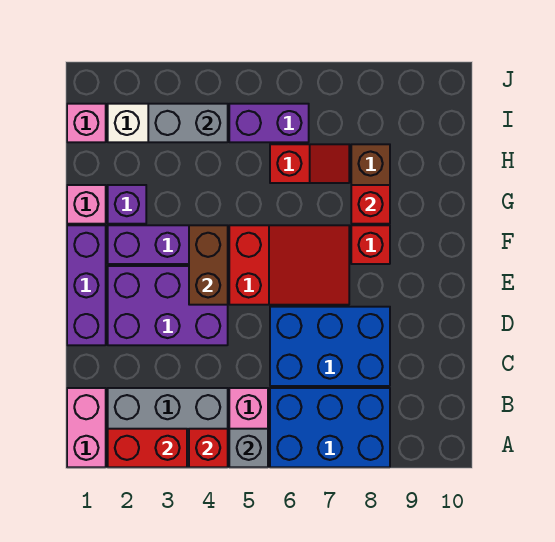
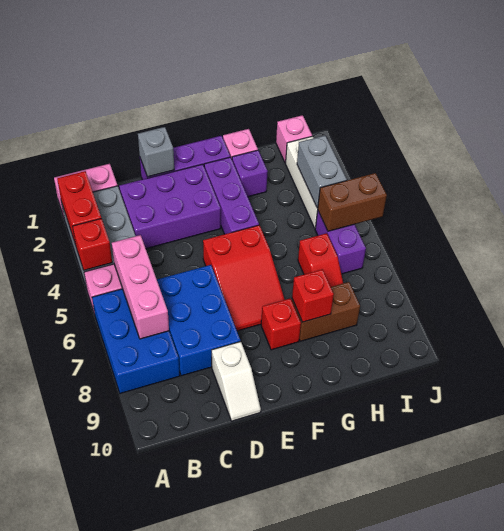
grey 1x1 brick [229,429,268,467] -> grey 1x1 brick moved to [138,127,174,177]
none -> pink 1x3 brick [112,235,169,339]
purple 2x3 brick [108,266,228,345] -> purple 2x3 brick turned to [119,164,221,249]
none -> white 1x2 slope [212,341,261,421]
brown 1x2 brick [189,225,228,305] -> brown 1x2 brick moved to [318,173,387,231]

